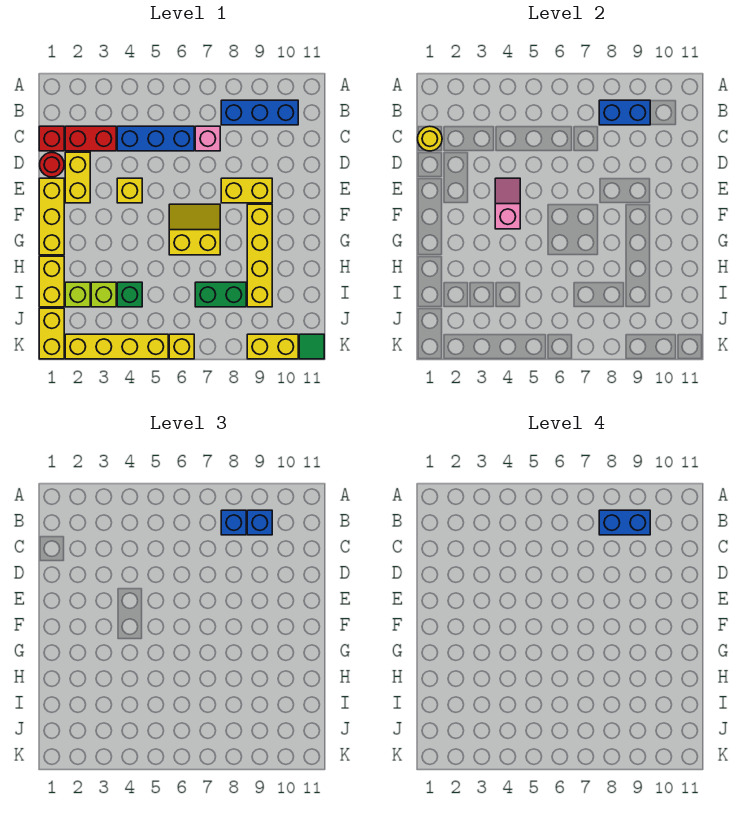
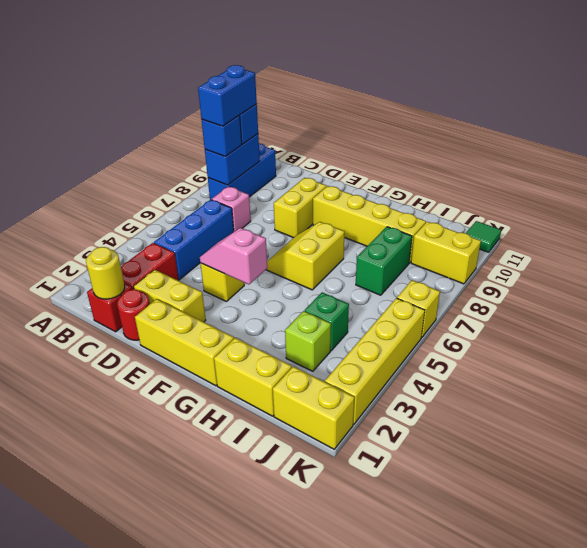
lime 1x1 brick [65,282,90,307] -> none
yellow 1x2 brick [247,334,298,359] -> yellow 1x2 brick turned to [411,222,481,284]

